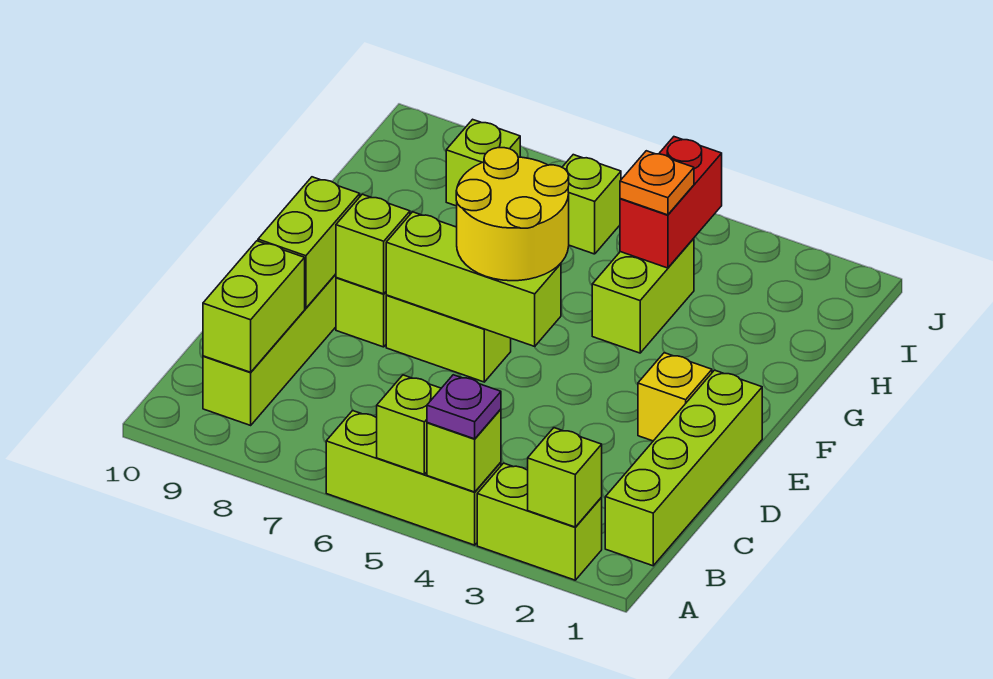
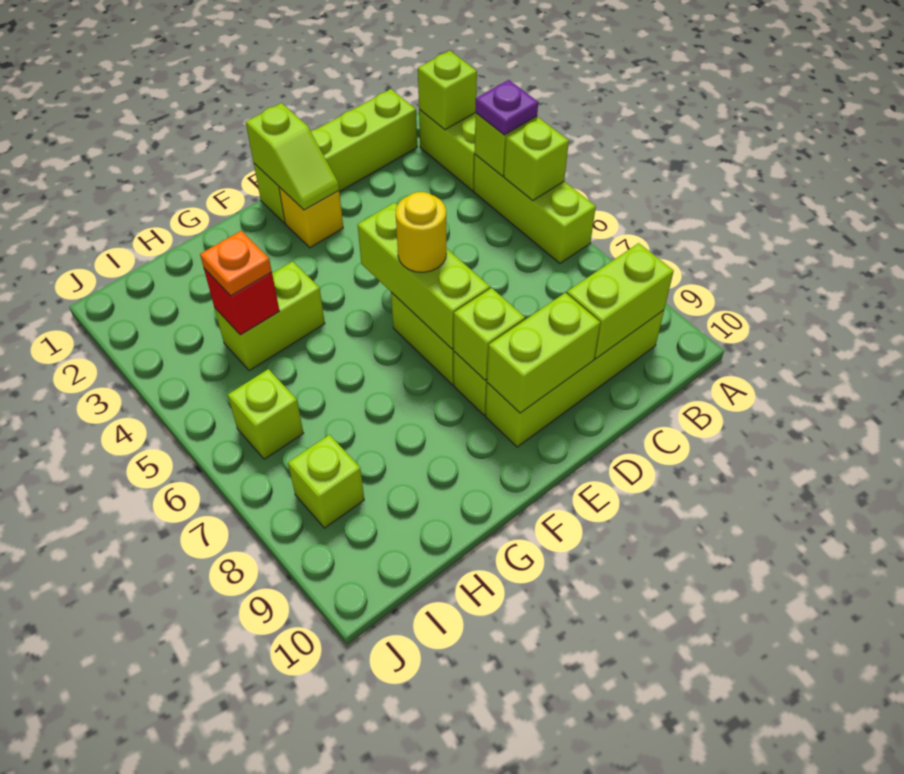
none -> lime 1x2 slope [246,103,339,210]
yellow 2x2 round brick [456,148,569,281] -> yellow 1x1 round brick [396,192,446,272]
red 1x2 brick [620,137,722,268] -> red 1x1 brick [204,269,279,335]

